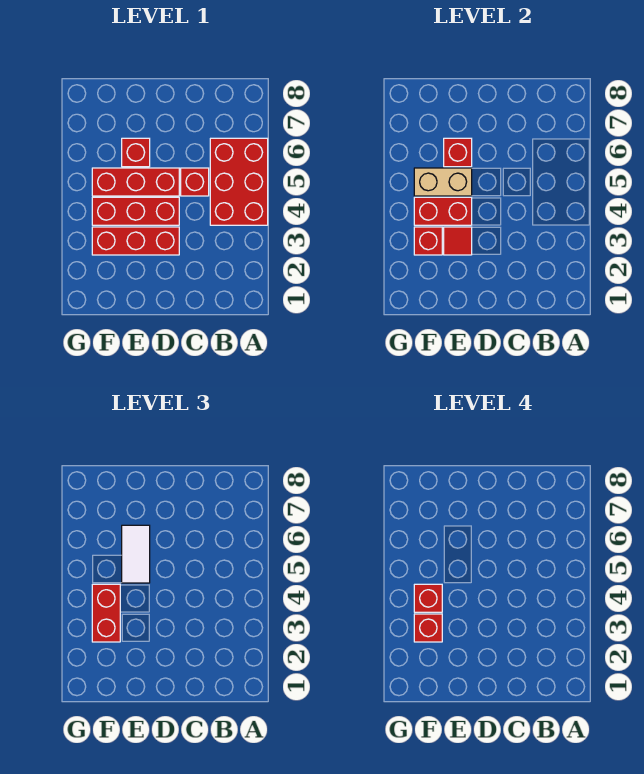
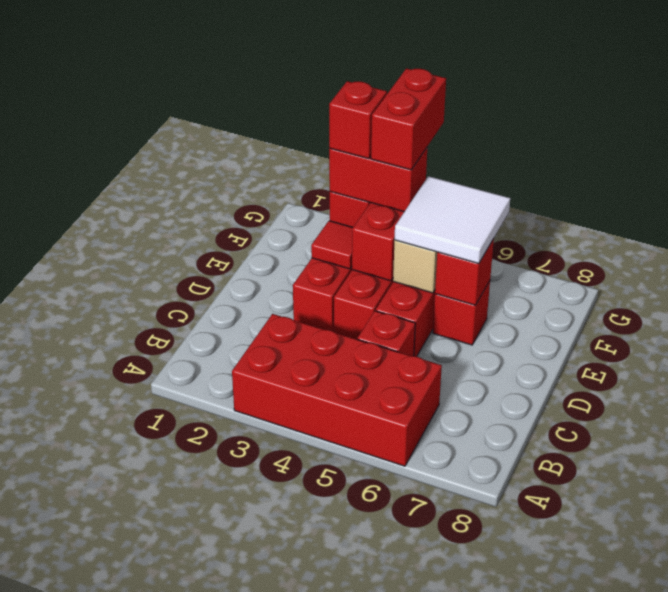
red 2x3 brick [210,138,268,225] -> red 2x4 brick [232,314,442,466]
white 1x2 tile [122,525,150,583] -> white 2x2 tile [395,176,510,264]
red 1x1 brick [414,584,442,612] -> red 1x2 brick [371,68,446,170]

